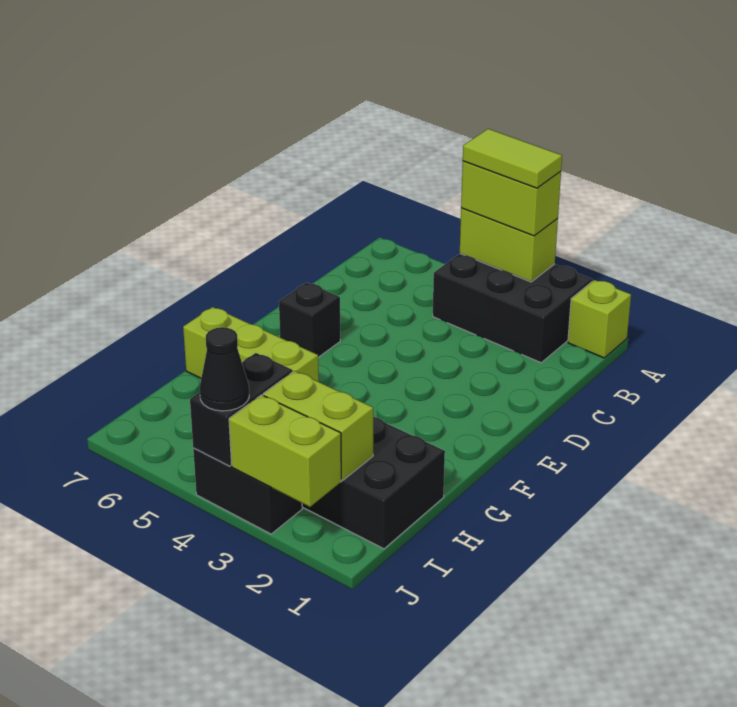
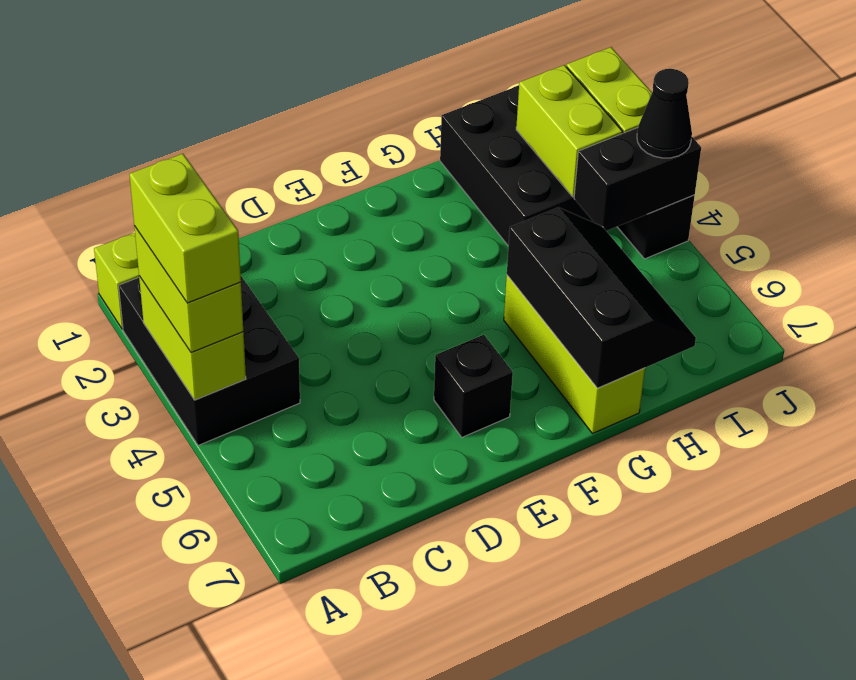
lime 1x2 tile [463,129,562,188] -> lime 1x2 brick [129,154,241,303]
none -> black 2x3 slope [507,207,696,388]

